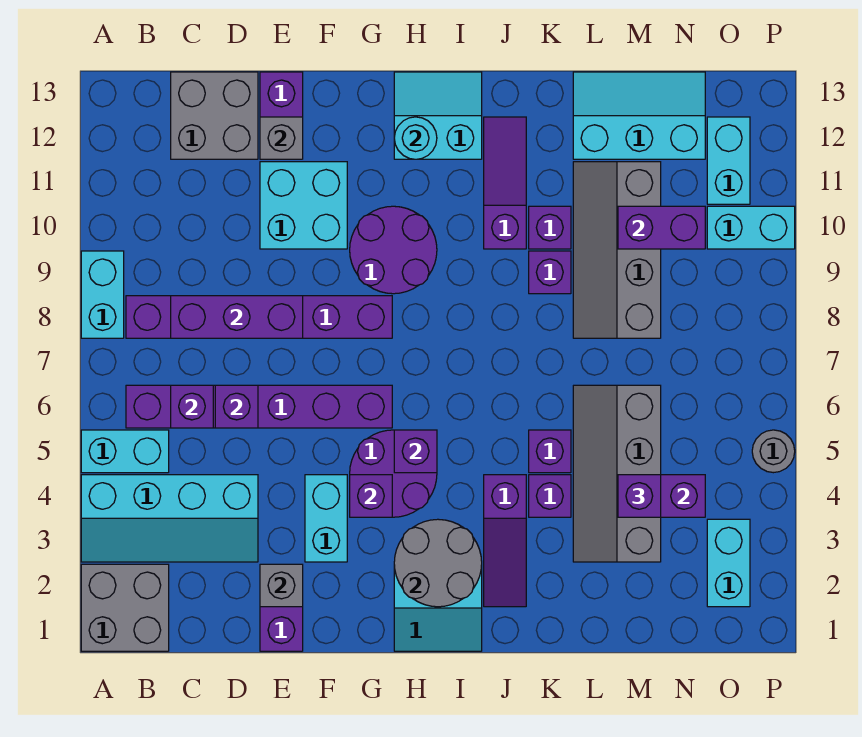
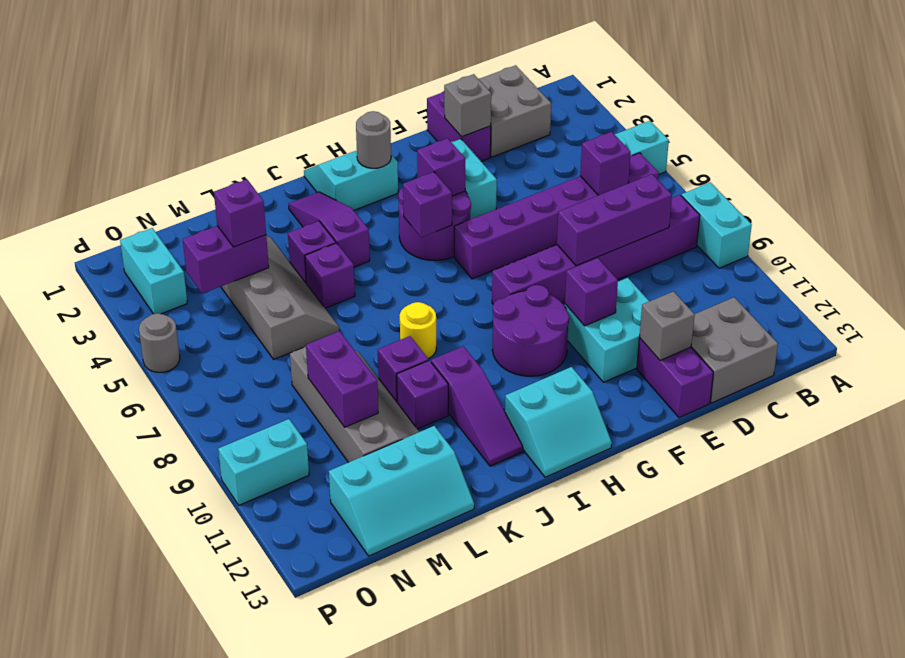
grey 2x2 brick [81,564,169,651] -> grey 2x2 brick moved to [479,65,551,157]
cyan 2x4 slope [81,475,258,562] -> none
purple 1x1 brick [215,385,258,428] -> purple 1x1 brick moved to [565,258,618,326]
grey 2x2 round brick [394,519,482,607] -> grey 1x1 round brick [356,111,391,168]
cyan 1x1 round brick [394,117,437,159] -> none
none -> yellow 1x1 round brick [400,302,436,359]
purple 1x2 brick [618,206,705,249] -> purple 1x2 brick turned to [306,331,378,427]
cyan 1x2 brick [707,117,750,204] -> none

